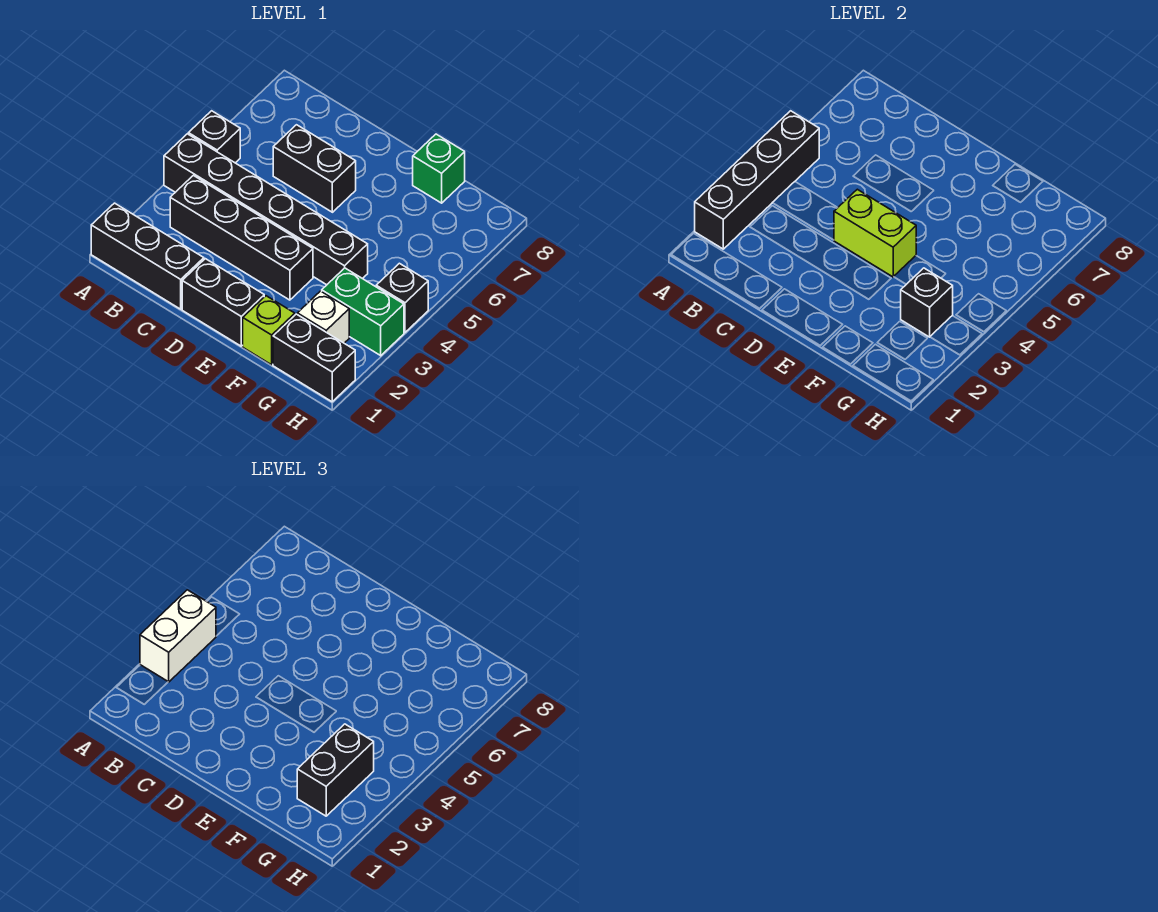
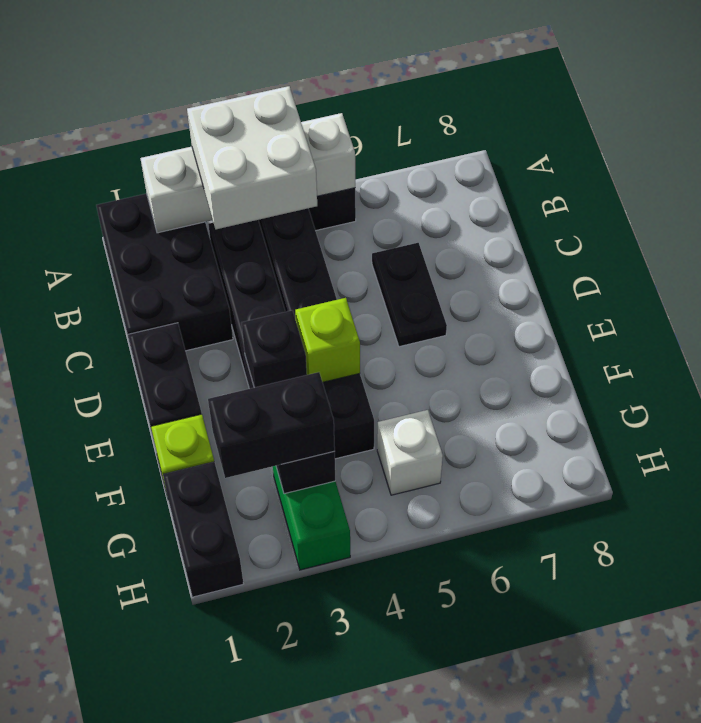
black 1x3 brick [91,203,204,309] -> black 2x3 brick [96,194,233,352]
black 1x4 brick [695,111,819,249] -> white 1x4 brick [140,113,355,233]
white 1x2 brick [140,590,216,682] -> white 2x2 brick [187,86,317,229]
black 1x2 brick [273,125,356,212] -> black 1x2 plate [372,243,447,347]
lime 1x2 brick [834,189,916,277] -> lime 1x1 brick [295,298,360,382]
green 1x1 brick [413,134,465,203] -> none
white 1x1 brick [297,291,349,343] -> white 1x1 brick moved to [377,410,443,495]
black 1x1 brick [376,263,428,332] -> black 1x1 brick moved to [241,310,307,388]

